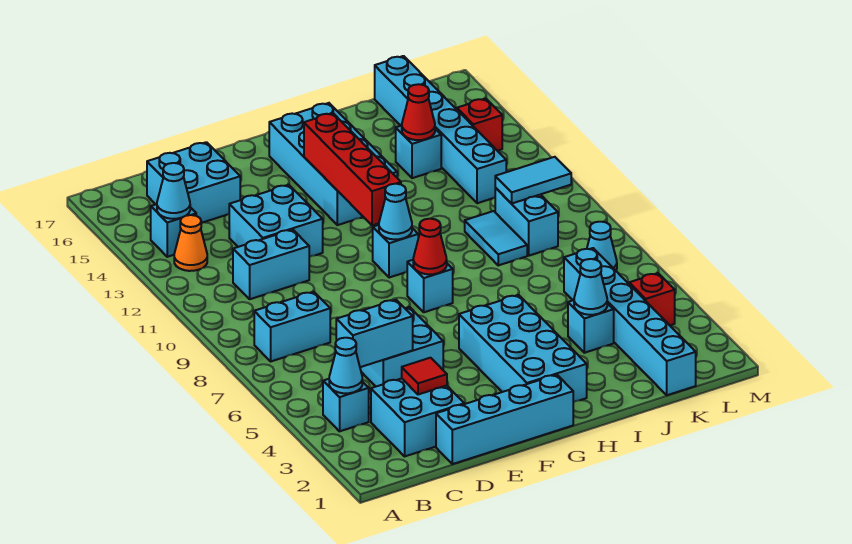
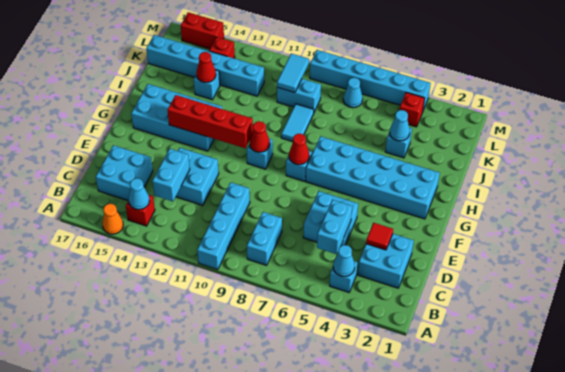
orange 1x1 cone [174,215,207,271] -> orange 1x1 cone moved to [102,204,123,234]
cyan 1x1 brick [151,204,196,257] -> red 1x1 brick [126,195,155,226]
cyan 1x2 brick [233,230,309,299] -> cyan 1x2 brick moved to [152,149,190,201]
cyan 1x4 brick [436,375,573,464] -> cyan 1x4 brick moved to [197,182,250,270]
cyan 2x4 brick [459,295,587,402] -> cyan 2x6 brick [306,136,440,219]
cyan 1x1 cone [379,184,412,239] -> red 1x1 cone [250,121,270,152]
cyan 1x2 tile [465,211,527,265] -> cyan 1x2 tile turned to [281,104,314,142]
cyan 1x6 brick [564,248,696,395] -> cyan 1x6 brick moved to [310,50,431,110]
none -> red 1x2 brick [181,12,224,49]

